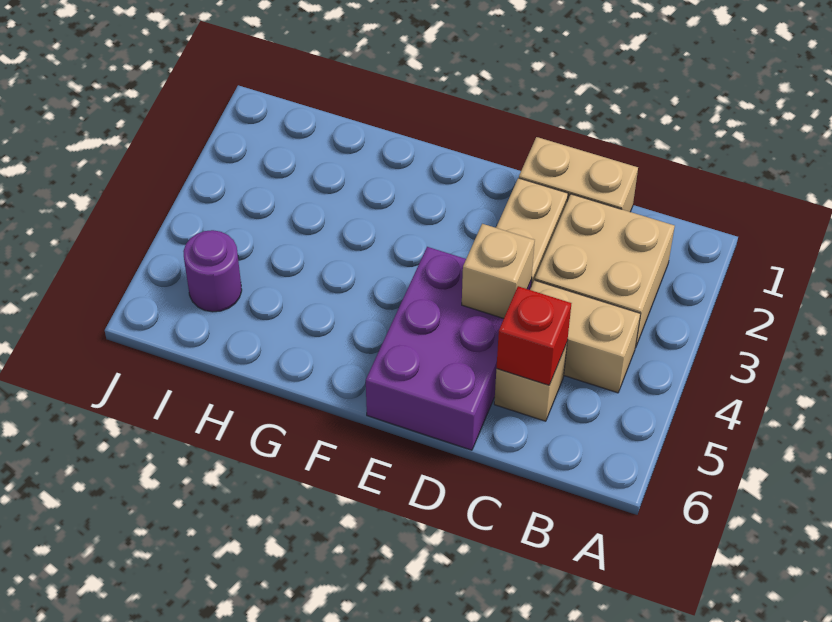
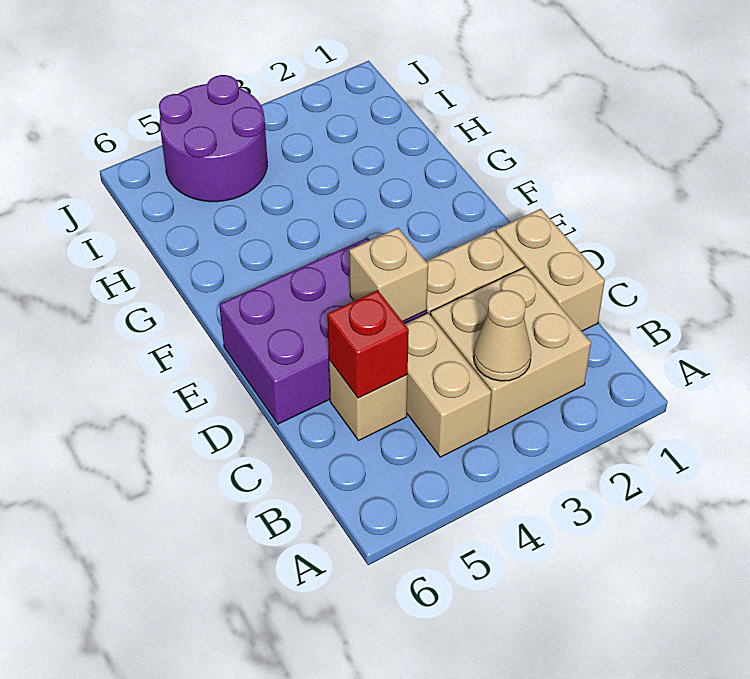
none -> tan 1x1 cone [473,290,531,381]
purple 1x1 round brick [183,230,242,312] -> purple 2x2 round brick [159,75,267,202]

